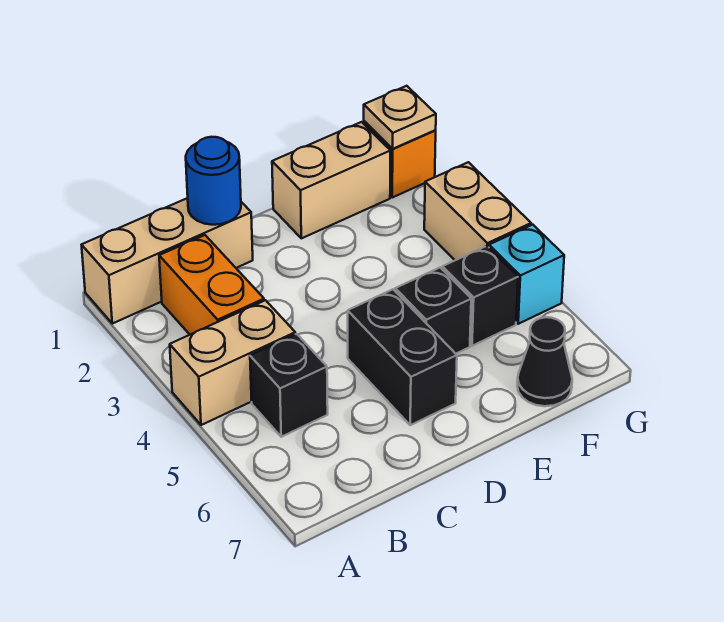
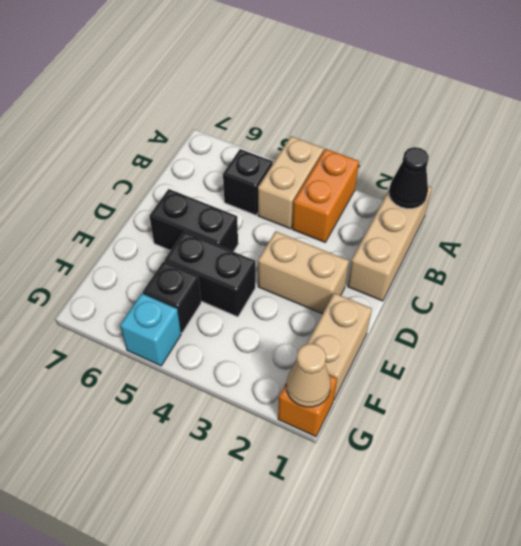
orange 1x2 brick [159,235,264,334] -> orange 1x2 brick turned to [292,149,359,242]
blue 1x1 round brick [186,137,241,225] -> none
black 1x1 brick [395,268,471,354] -> black 1x2 brick [164,232,255,317]
black 1x1 cone [517,317,572,406] -> black 1x1 cone moved to [389,147,429,209]
tan 1x1 plate [364,86,436,149] -> tan 1x1 cone [286,343,331,407]
tan 1x2 brick [424,162,531,260] -> tan 1x2 brick moved to [258,231,349,314]

